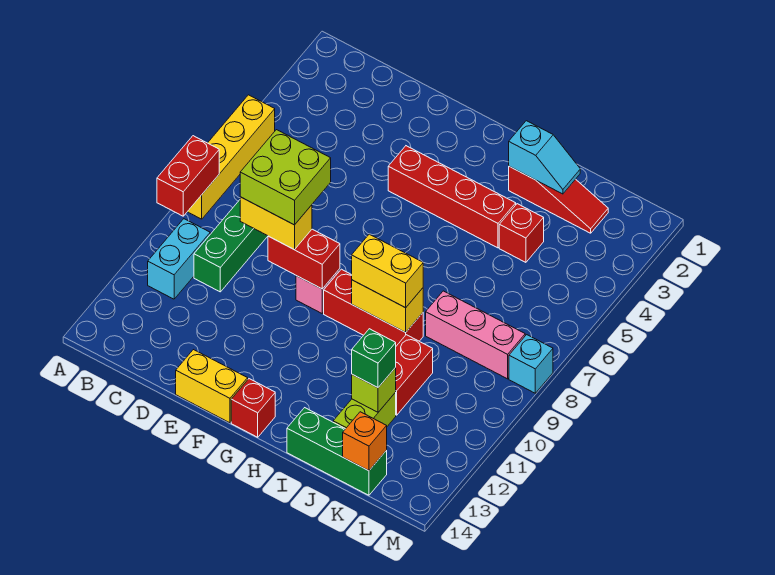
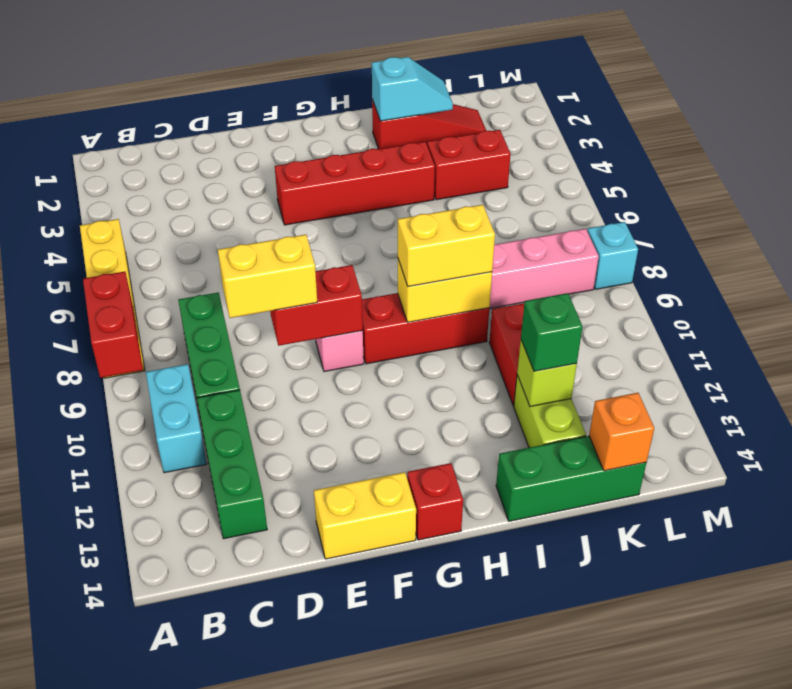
none -> green 1x3 brick [197,390,267,539]
lime 2x2 brick [240,130,331,225] -> none
red 1x1 brick [499,204,544,262] -> red 1x2 brick [427,130,511,200]

